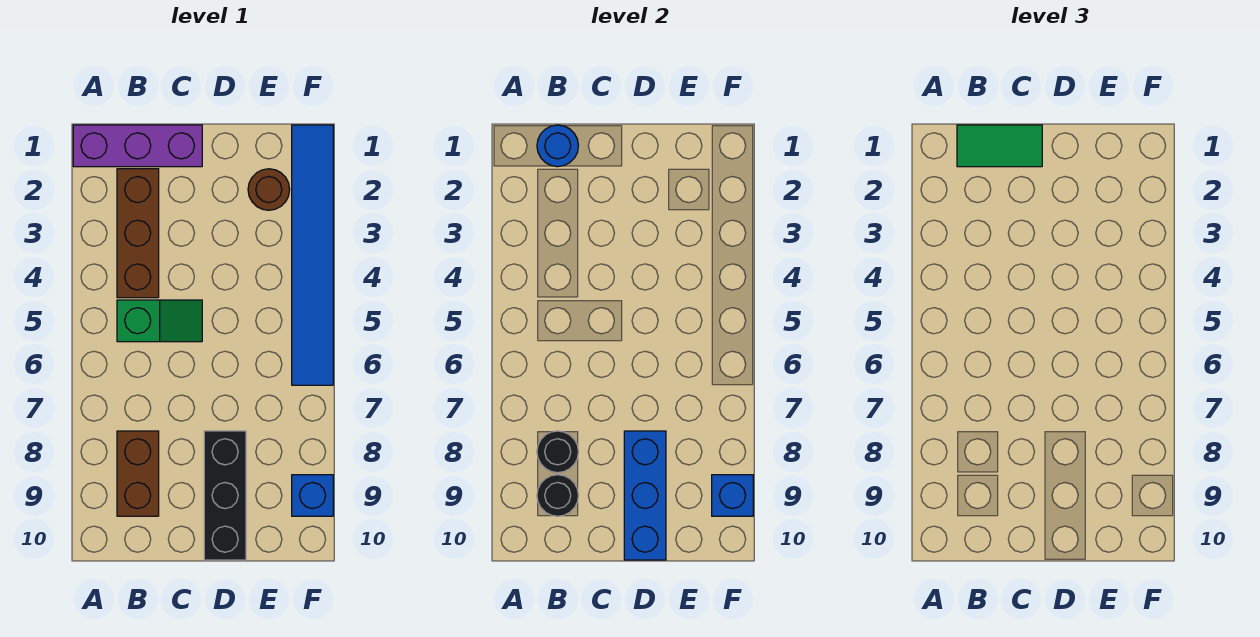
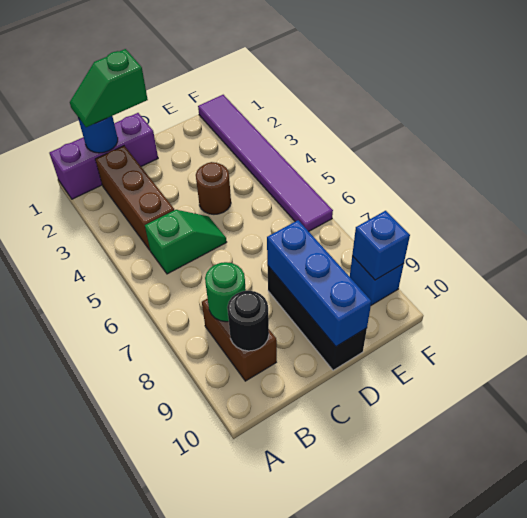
green 1x2 tile [957,125,1042,167] -> green 1x2 slope [70,49,148,127]
black 1x1 round brick [537,431,578,473] -> green 1x1 round brick [205,262,246,322]
brown 1x1 round brick [248,169,290,210] -> brown 1x1 round brick moved to [196,162,231,214]
blue 1x6 tile [292,125,333,385] -> purple 1x6 tile [198,95,333,231]

